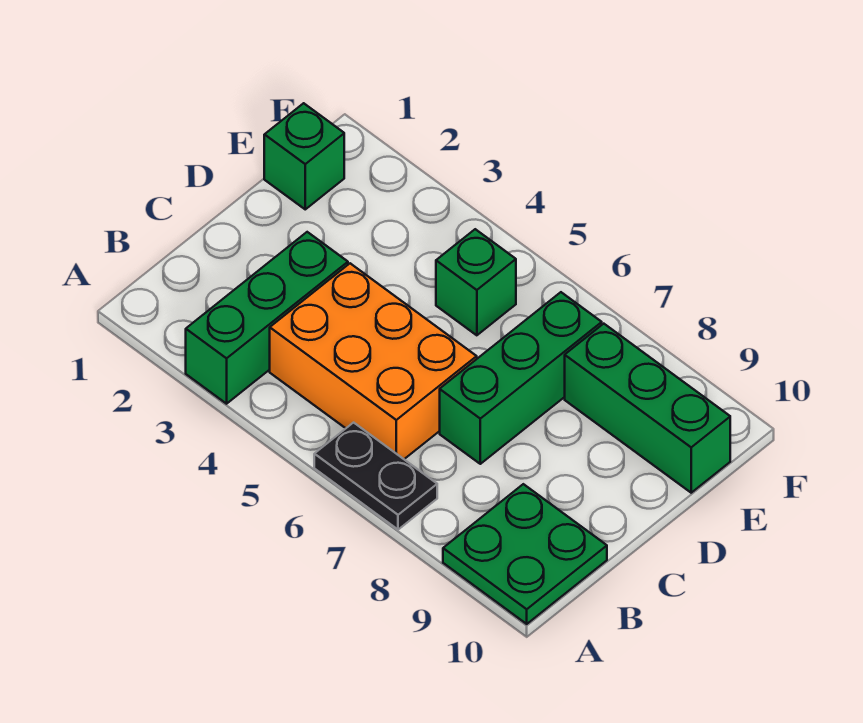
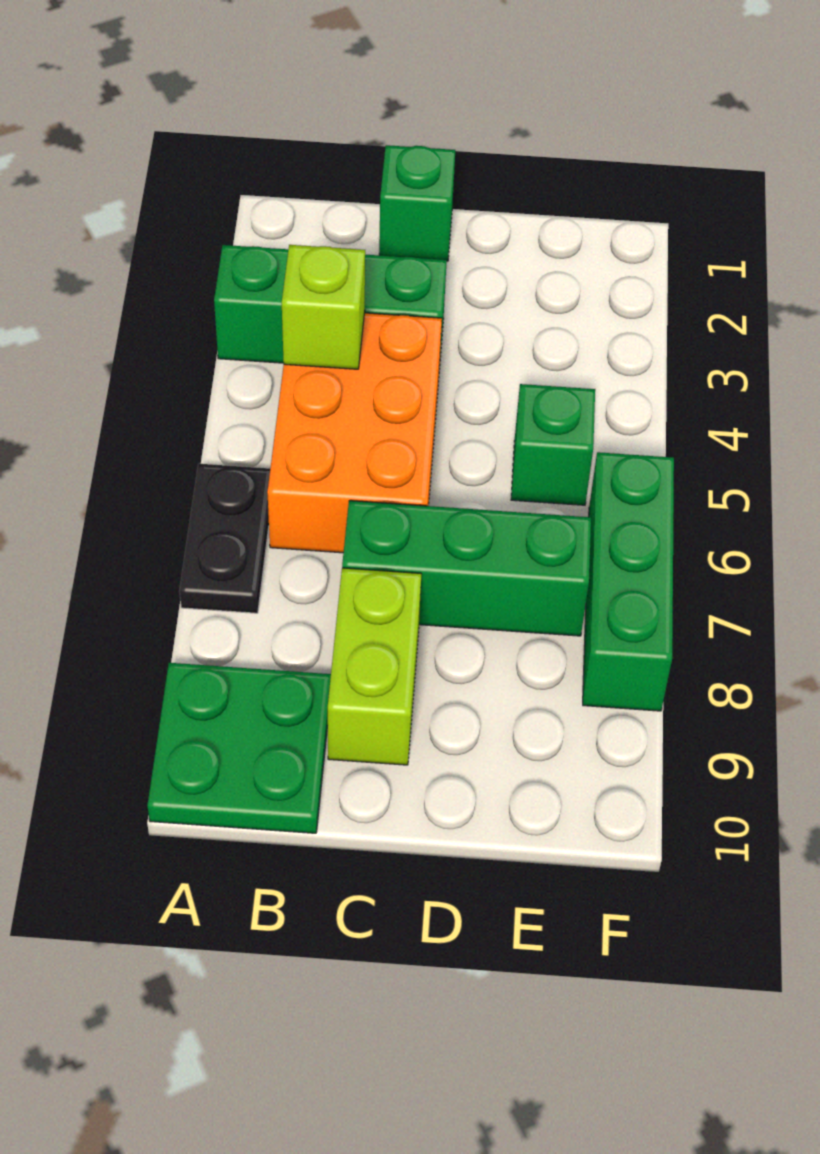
none -> lime 1x1 brick [282,245,365,369]
none -> lime 1x2 brick [328,568,421,765]
green 1x1 brick [264,103,344,209] -> green 1x1 brick moved to [379,145,455,261]
green 1x3 brick [565,324,730,493] -> green 1x3 brick moved to [583,452,674,711]

